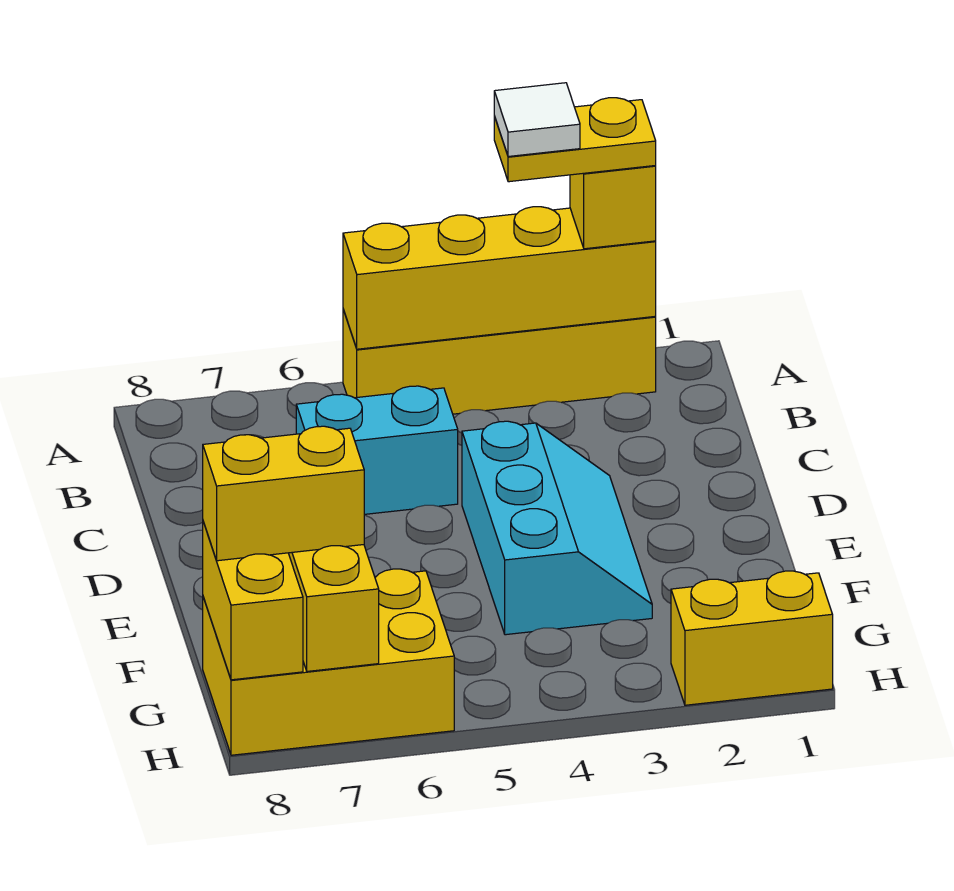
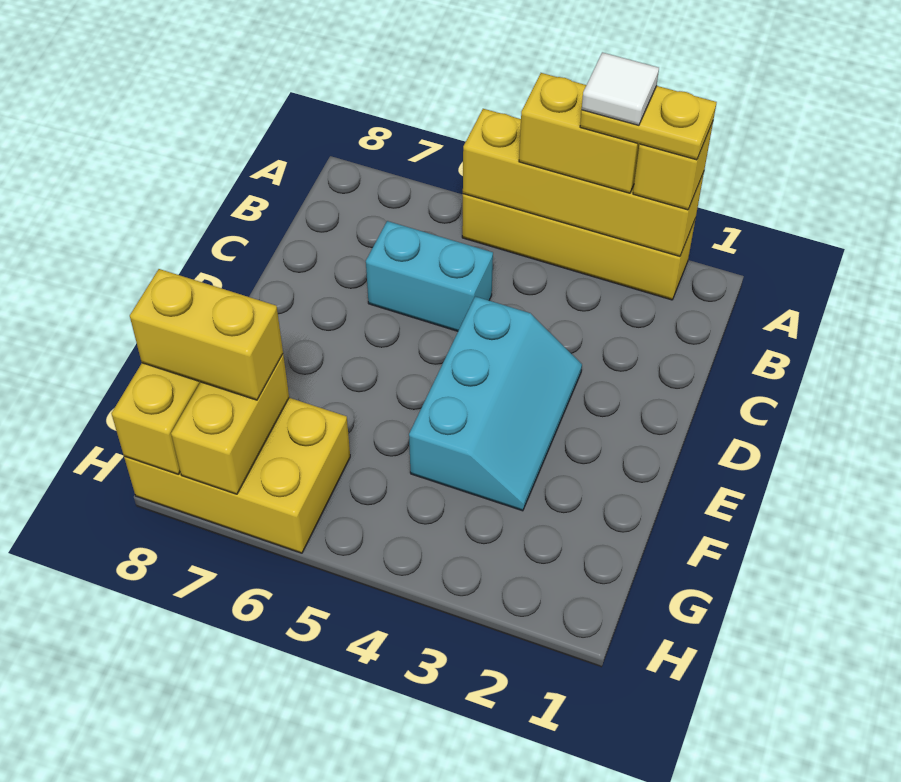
yellow 1x2 brick [671,571,833,705] -> yellow 1x2 brick moved to [519,73,640,193]

